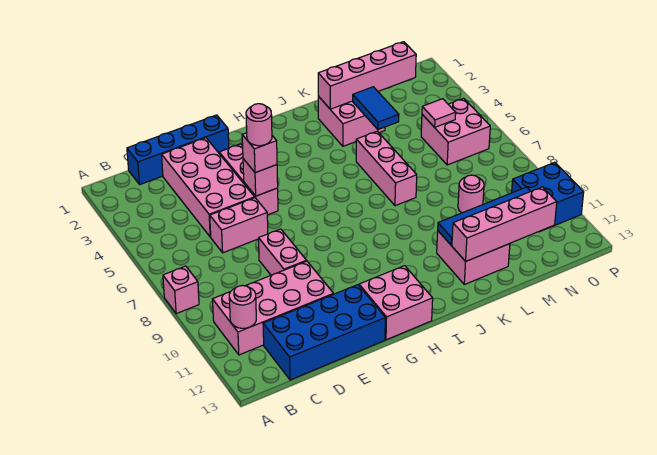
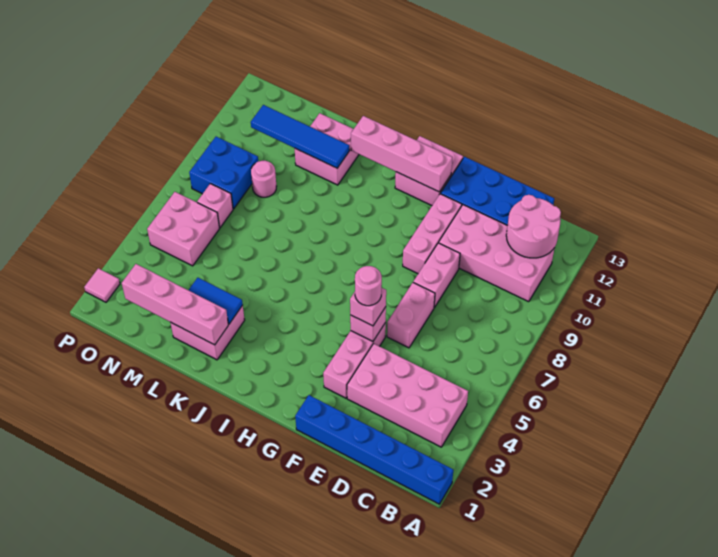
pink 1x1 brick [163,266,199,314] -> pink 1x1 brick moved to [197,184,233,228]
pink 1x1 round brick [229,285,256,328] -> pink 2x2 round brick [506,195,561,258]
blue 1x4 brick [127,115,229,184] -> blue 1x6 brick [295,395,453,504]
pink 2x4 brick [162,138,255,237] -> pink 2x4 brick turned to [347,344,468,447]
pink 1x2 brick [210,198,268,253] -> pink 1x2 brick turned to [387,283,435,348]
pink 1x3 brick [356,131,417,206] -> pink 1x3 brick moved to [403,194,462,274]
pink 1x4 brick [452,187,557,261] -> pink 1x4 brick moved to [351,116,452,192]
blue 1x2 tile [353,87,399,130] -> blue 1x2 tile turned to [189,278,243,324]
pink 1x1 tile [422,99,456,127] -> pink 1x1 tile moved to [84,268,120,302]
blue 2x2 brick [512,162,584,232] -> blue 2x2 brick moved to [189,137,258,209]

